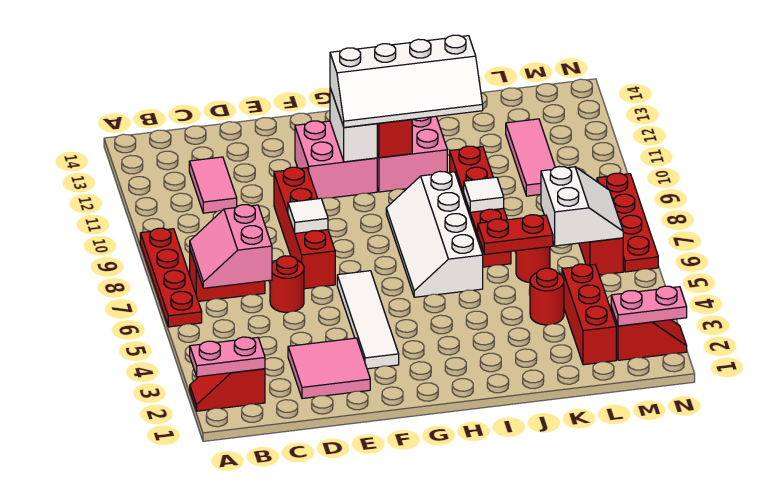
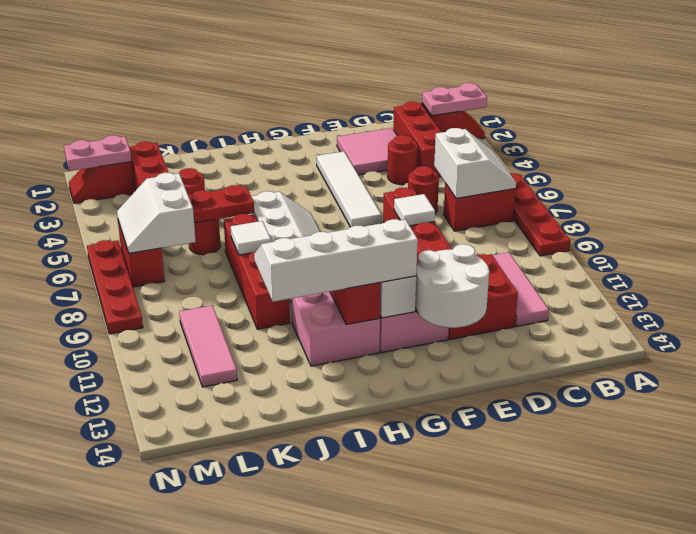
pink 2x2 slope [190,205,272,288] -> white 2x2 slope [434,128,516,198]
none -> red 1x3 brick [393,102,442,178]
pink 1x2 tile [189,157,237,213] -> pink 1x3 tile [493,252,549,326]
none -> red 1x1 round brick [387,135,418,185]
none -> red 2x2 brick [448,254,518,339]
none -> white 2x2 round brick [415,244,489,328]

